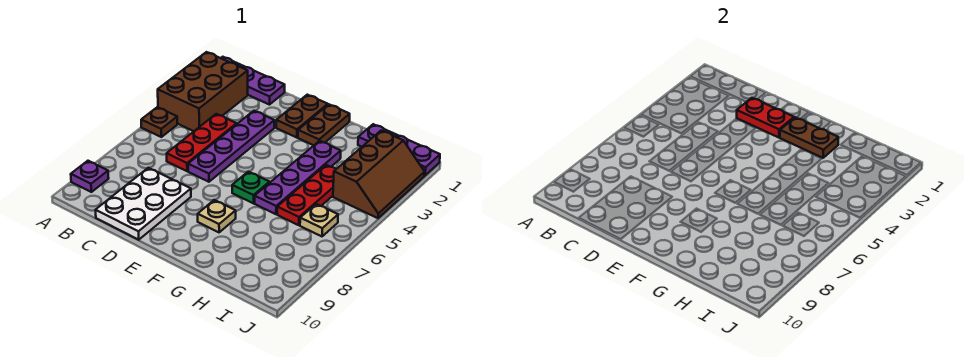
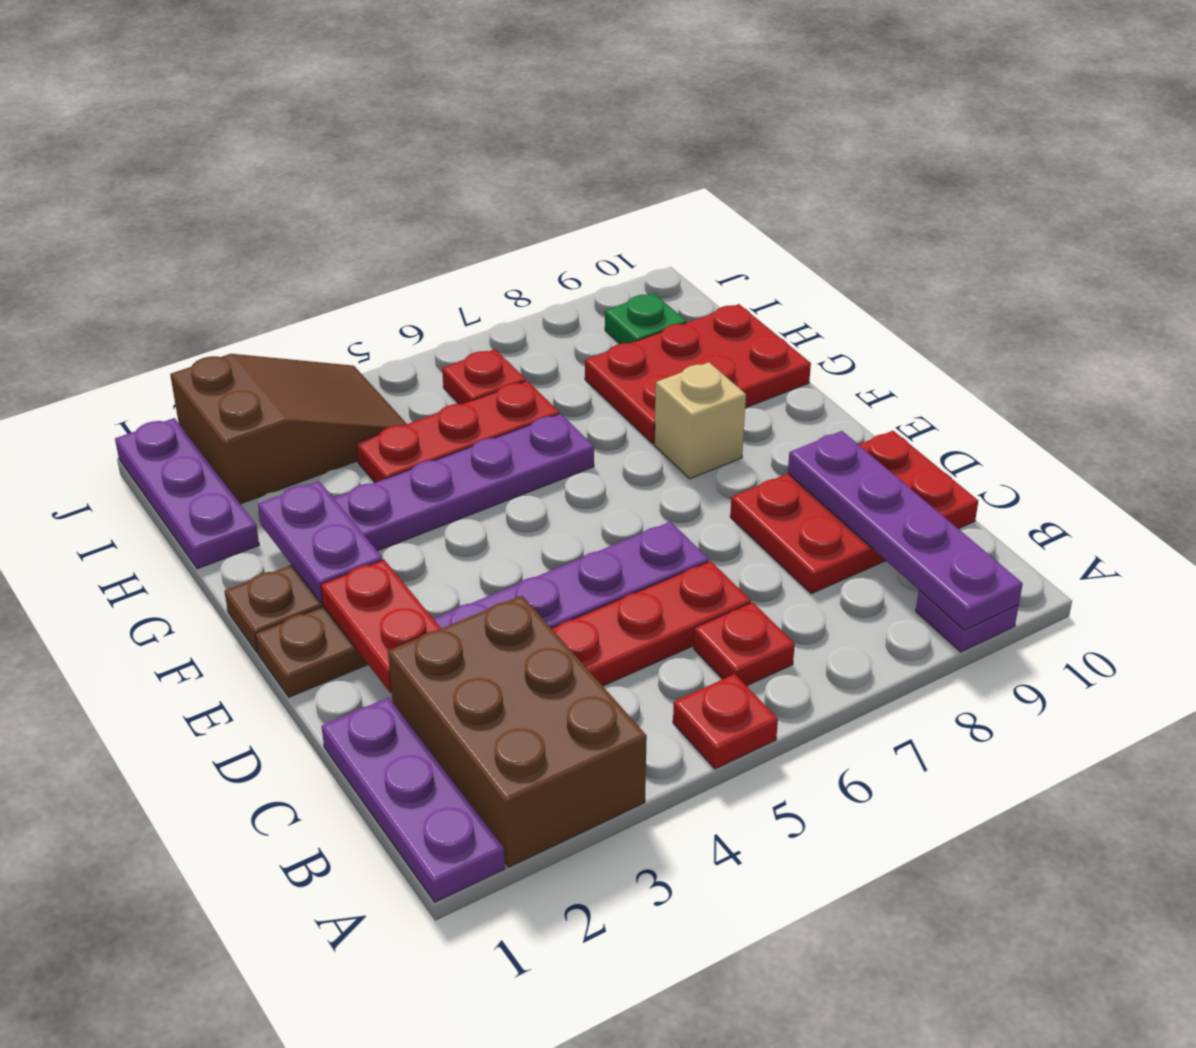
brown 2x3 brick [158,52,248,131] -> brown 2x3 brick turned to [388,595,647,867]
brown 1x1 plate [141,107,177,137] -> red 1x1 plate [673,674,778,769]
none -> purple 1x4 plate [788,431,1023,630]
none -> red 1x1 plate [694,602,795,686]
white 2x3 plate [96,168,191,240] -> red 2x3 plate [730,431,978,594]
brown 1x2 plate [780,117,838,158] -> purple 1x2 plate [258,481,383,603]
green 1x1 plate [232,172,270,203] -> green 1x1 plate moved to [605,293,686,344]
tan 1x1 plate [198,200,236,232] -> tan 1x1 brick [654,362,746,479]
none -> red 2x3 plate [585,304,811,444]
brown 2x3 slope [333,131,425,218] -> brown 2x3 slope turned to [170,354,407,504]
tan 1x1 plate [300,204,338,236] -> red 1x1 plate [442,349,526,404]

